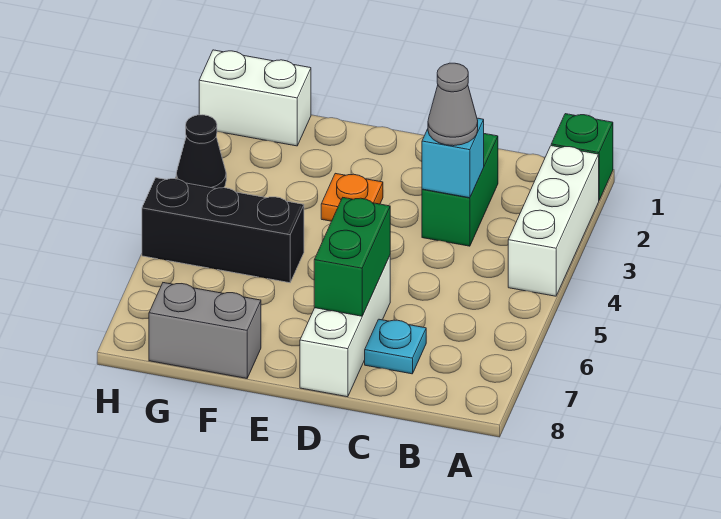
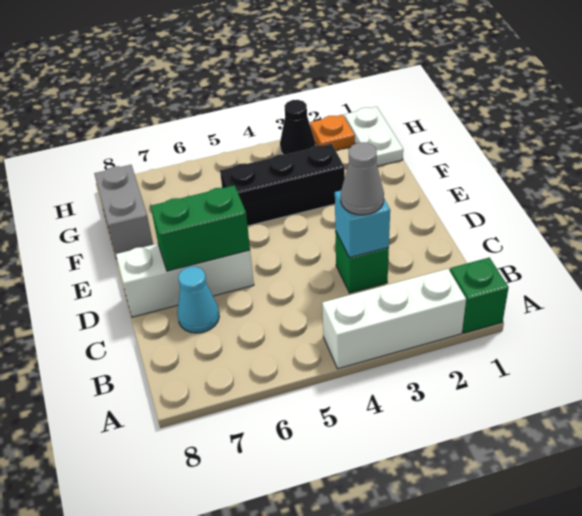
green 1x2 brick [422,134,498,246] -> green 1x1 brick [335,231,389,293]
cyan 1x1 plate [365,319,426,374] -> cyan 1x1 cone [177,266,219,333]
orange 1x1 plate [321,173,383,221] -> orange 1x1 plate moved to [310,115,355,150]
black 1x3 brick [142,178,304,283] -> black 1x3 brick turned to [220,144,345,226]
white 1x2 brick [199,50,311,146] -> white 1x2 plate [345,107,403,166]

